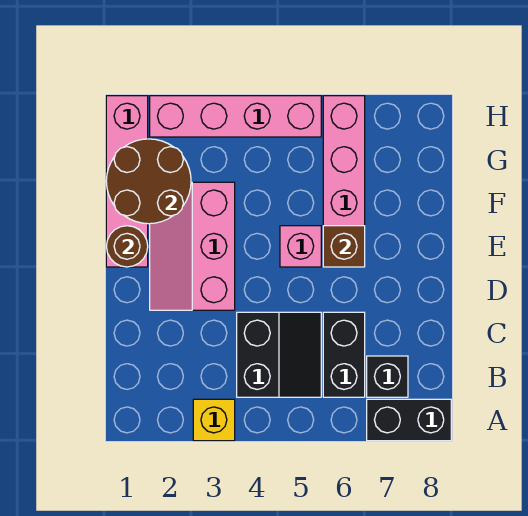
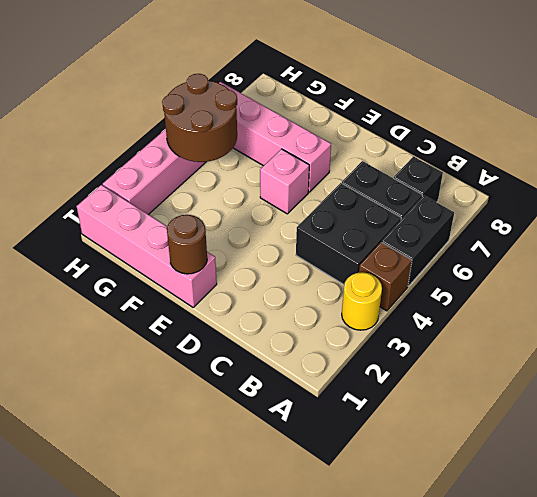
yellow 1x1 brick [193,399,235,441] -> yellow 1x1 round brick [342,272,382,330]
black 1x2 brick [367,399,451,441] -> black 1x2 brick moved to [382,196,454,286]
black 2x2 slope [237,312,321,397] -> black 2x2 brick [296,183,401,285]
pink 2x3 slope [150,182,235,310] -> none
brown 1x1 brick [323,226,365,267] -> brown 1x1 brick moved to [359,242,412,311]
brown 2x2 round brick [106,139,191,224] -> brown 2x2 round brick moved to [162,74,237,162]

